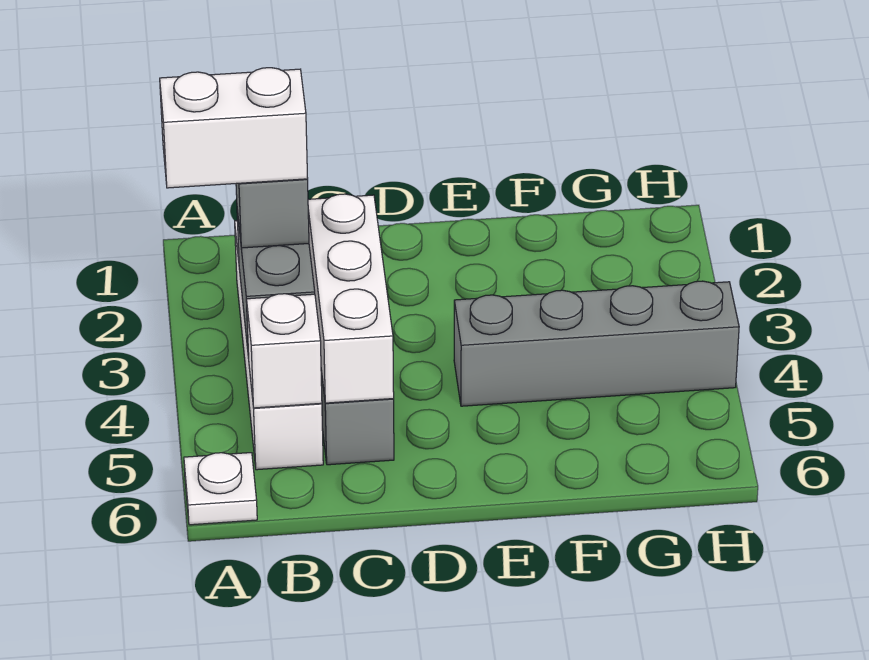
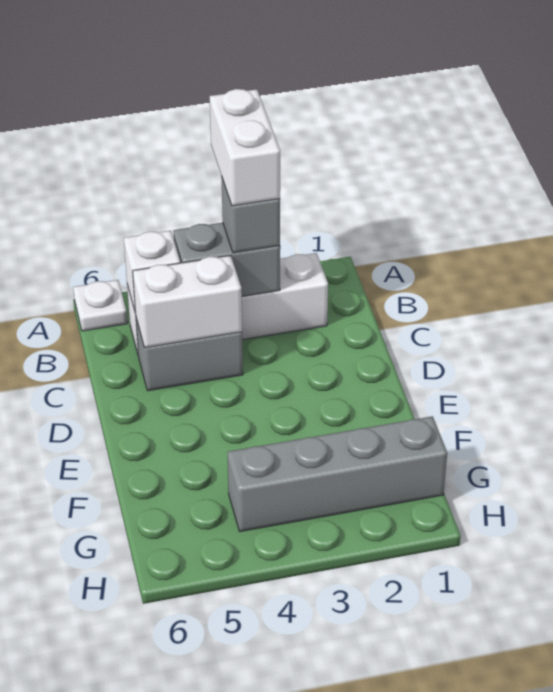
white 1x3 brick [308,194,394,403] -> white 1x2 brick [133,255,242,348]
grey 1x4 brick [454,281,739,406] -> grey 1x4 brick turned to [228,416,447,532]

